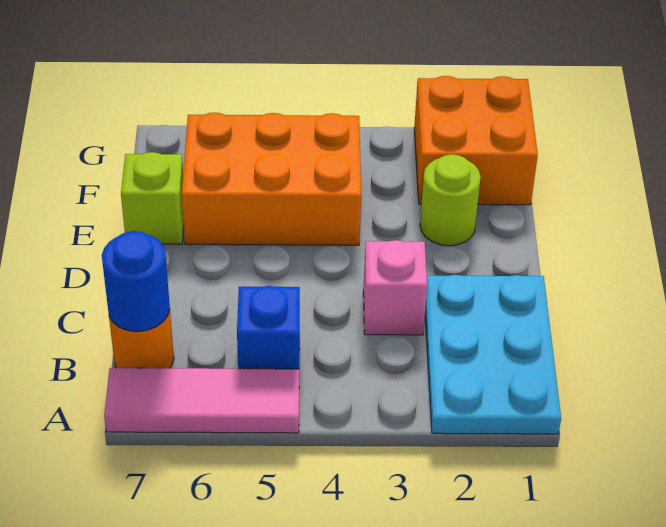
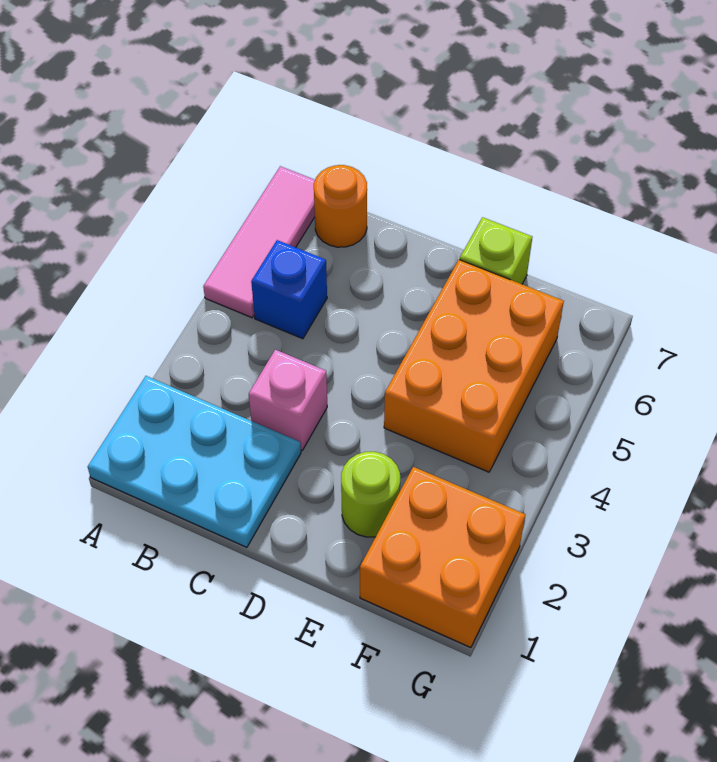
blue 1x1 round brick [102,231,170,332] -> none

